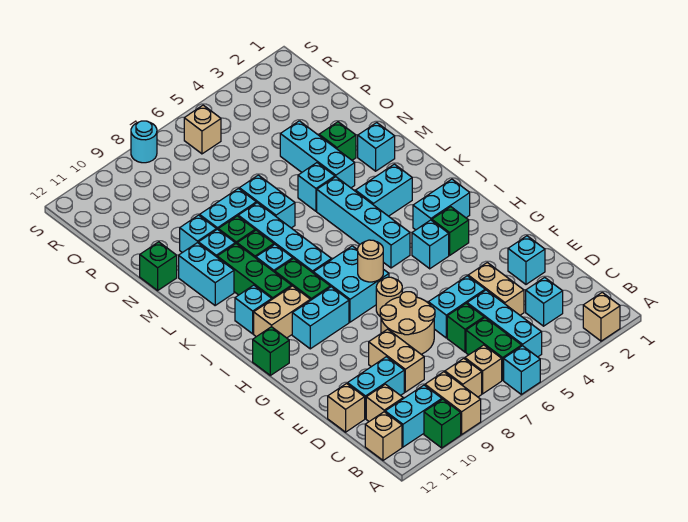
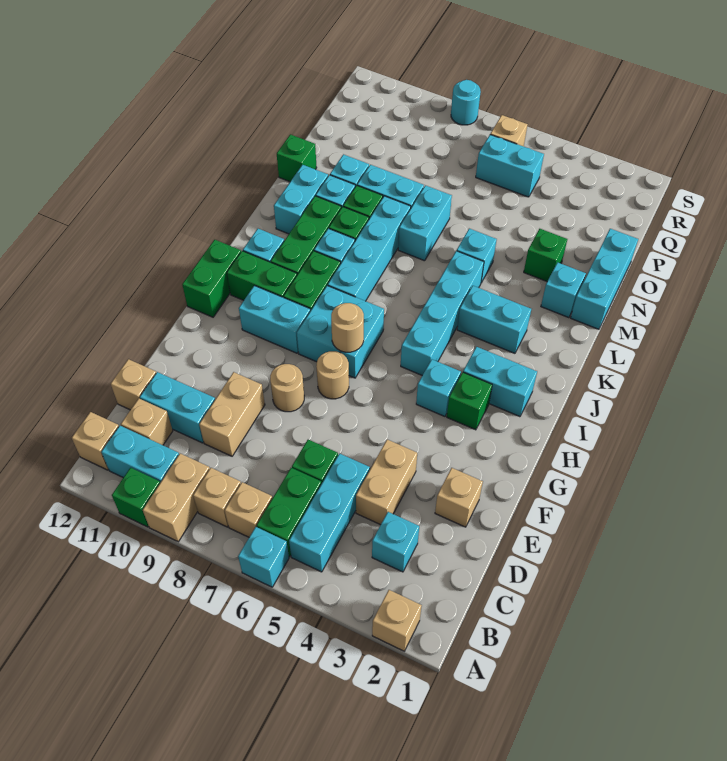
cyan 1x1 brick [508,236,545,284] -> tan 1x1 brick [435,468,483,527]
cyan 1x2 brick [428,276,485,338] -> cyan 1x2 brick moved to [476,135,544,197]
tan 2x2 round brick [380,292,435,354] -> tan 1x1 round brick [270,364,304,412]
green 1x1 brick [253,327,289,375] -> green 1x2 brick [182,240,241,317]
tan 1x2 brick [254,286,310,338] -> green 1x2 brick [227,251,297,300]
cyan 1x3 brick [280,121,355,188] -> cyan 1x3 brick moved to [571,229,638,329]

